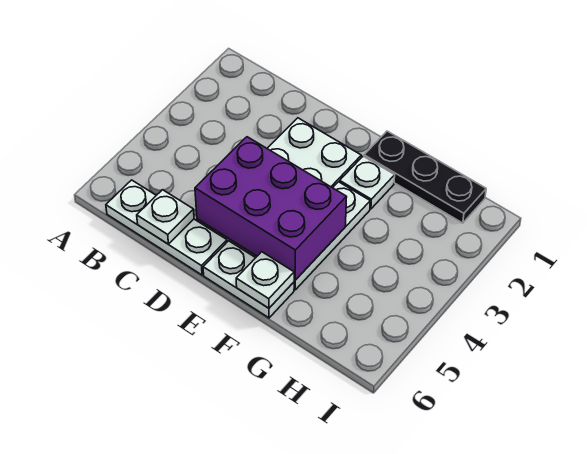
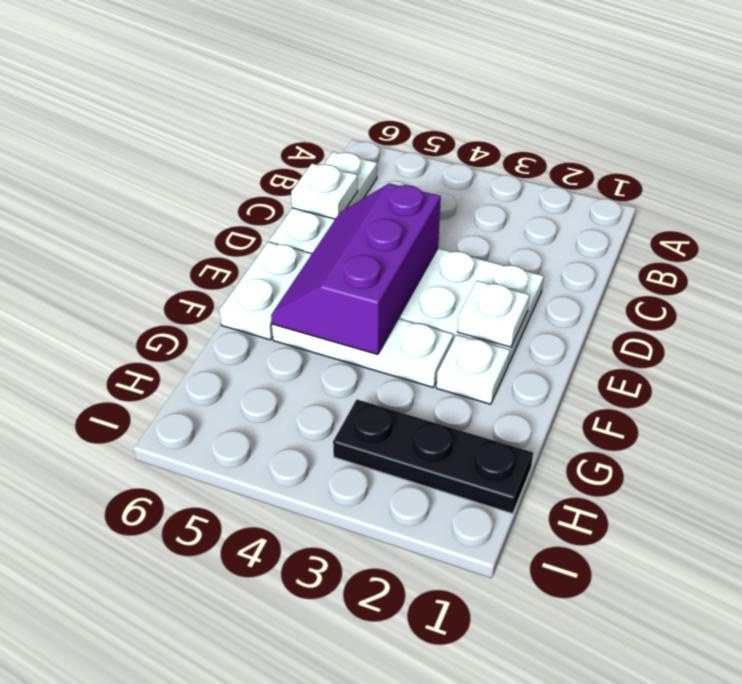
purple 2x3 brick [195,137,347,280] -> purple 2x3 slope [271,183,441,355]
black 1x3 plate [364,131,486,223] -> black 1x3 plate turned to [333,400,533,514]
white 1x1 plate [236,252,294,308] -> white 1x1 plate moved to [457,281,530,347]

